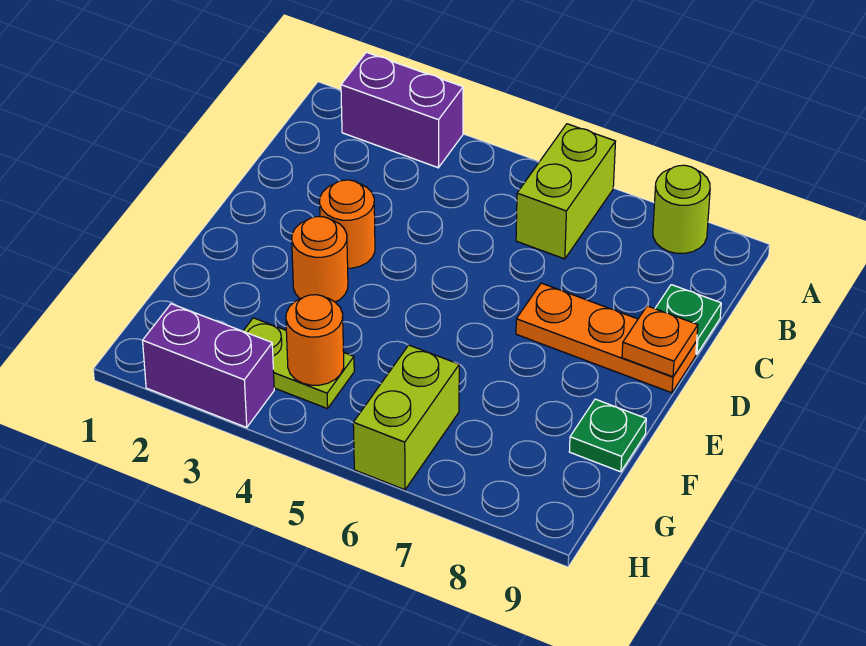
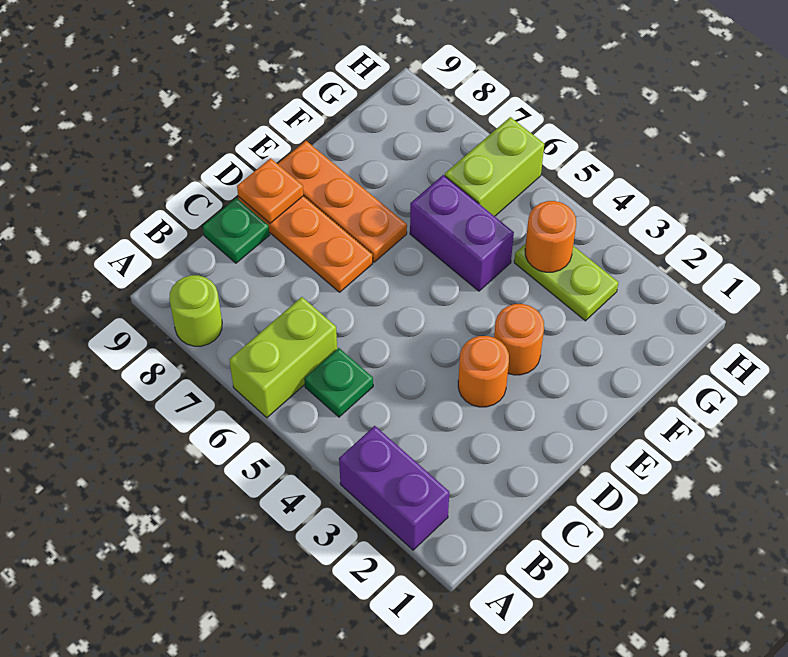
none -> orange 1x3 plate [278,141,407,262]
green 1x1 plate [569,399,646,472] -> green 1x1 plate moved to [304,348,373,417]
purple 1x2 brick [143,304,274,427] -> purple 1x2 brick moved to [410,175,514,291]

